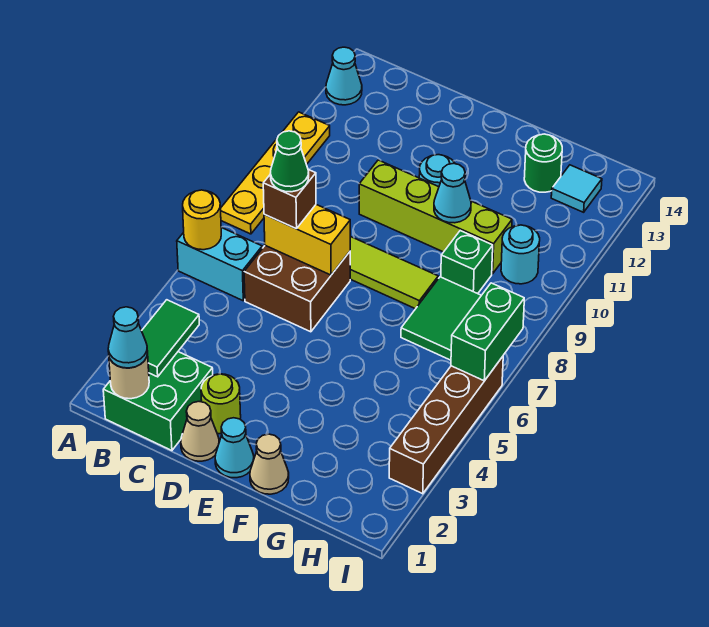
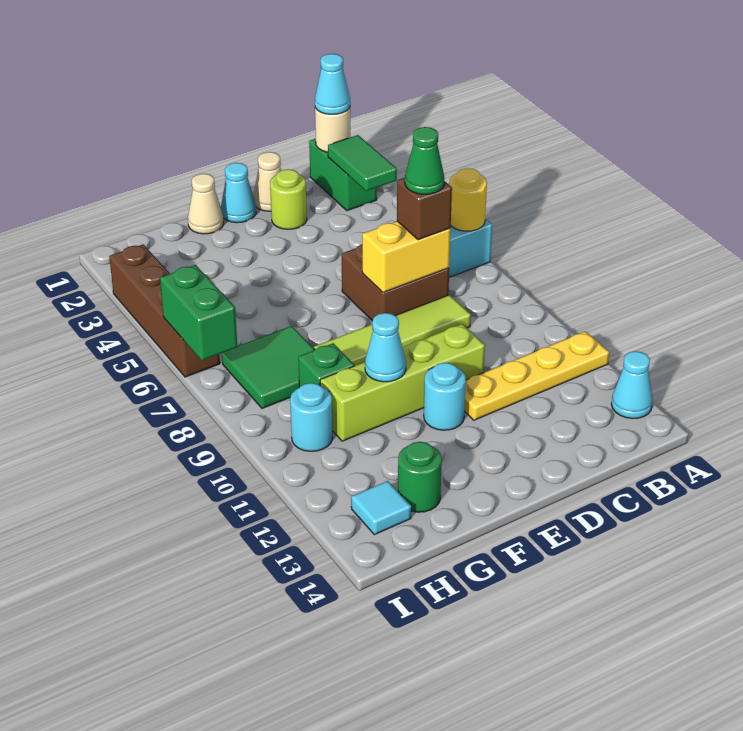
yellow 1x4 plate [221,112,330,234] -> yellow 1x4 plate turned to [465,331,609,420]
green 2x2 brick [103,352,213,451] -> green 1x2 brick [309,139,377,211]

